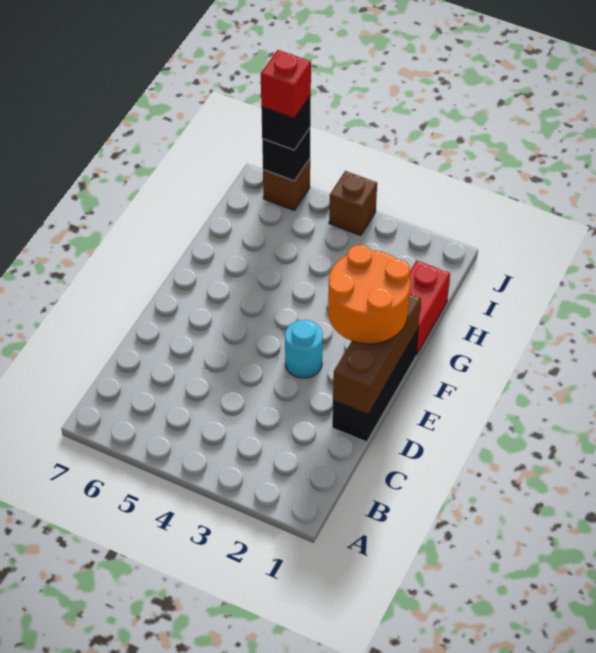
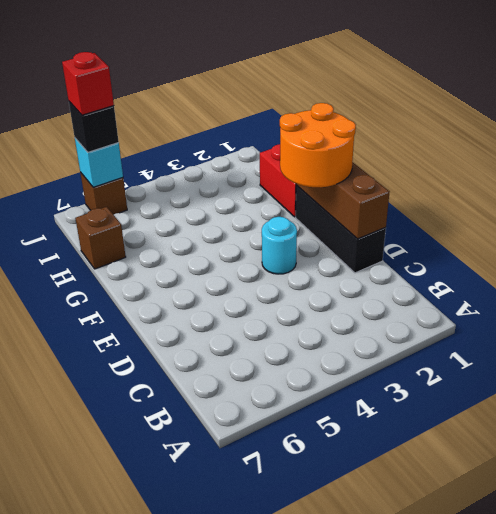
brown 1x1 brick [329,171,377,236] -> brown 1x1 brick moved to [75,207,126,269]
black 1x1 brick [262,128,310,181] -> cyan 1x1 brick [75,138,123,187]

